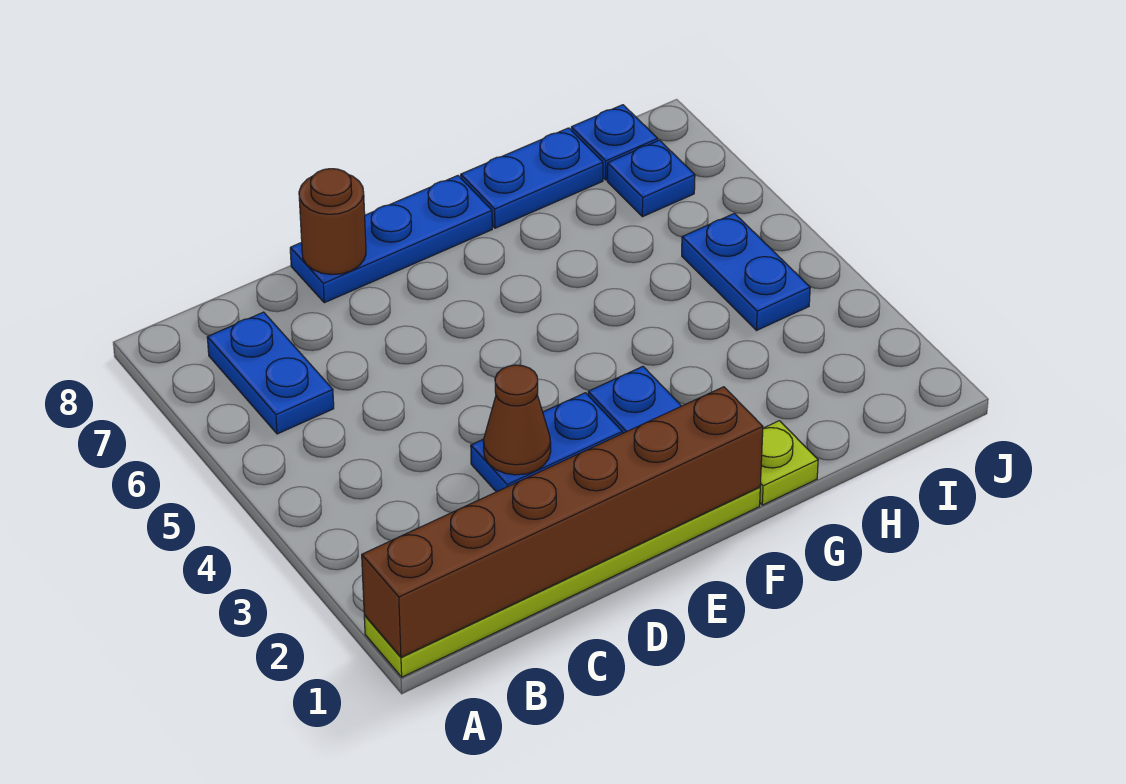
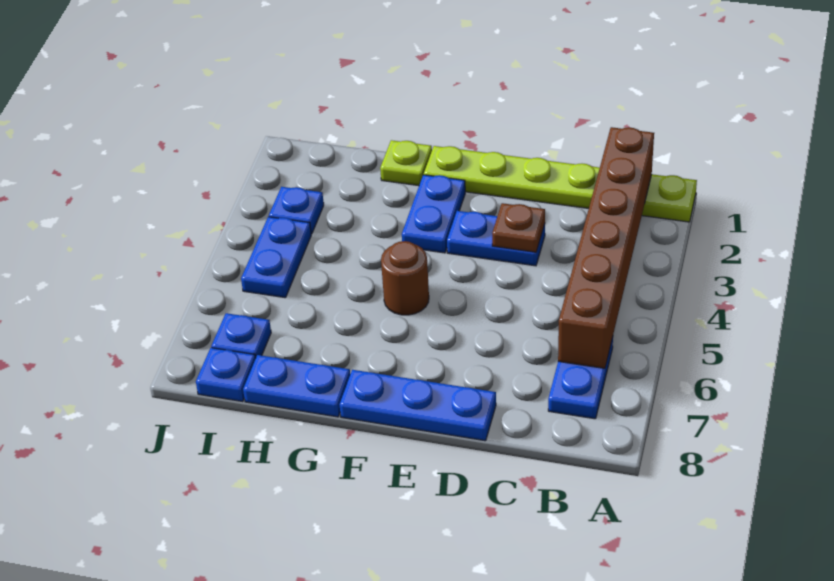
brown 1x6 brick [362,387,763,657] -> brown 1x6 brick turned to [558,127,654,368]
brown 1x1 cone [483,365,551,475] -> brown 1x1 plate [492,203,545,252]
brown 1x1 round brick [299,169,366,275] -> brown 1x1 round brick moved to [381,241,429,315]
none -> blue 1x1 plate [269,187,324,234]

